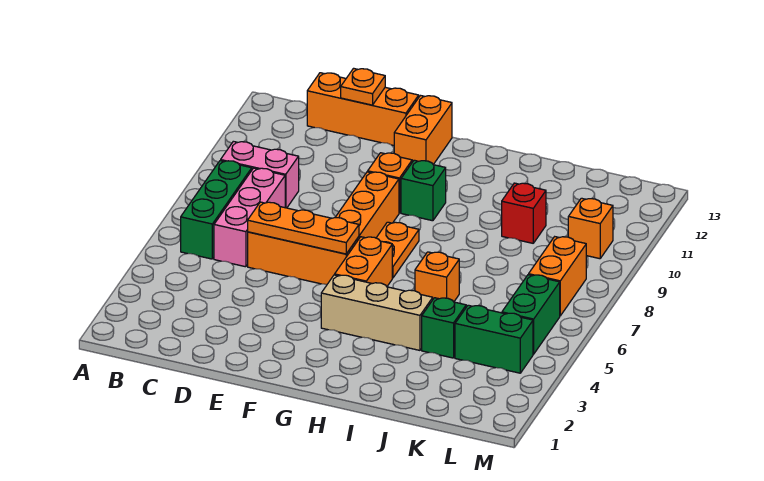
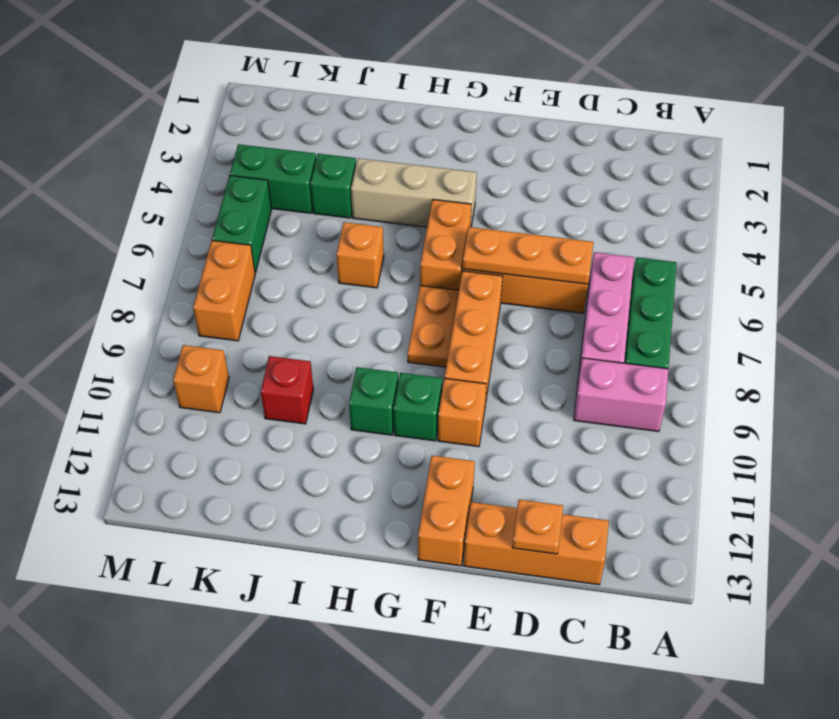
none -> green 1x1 brick [349,367,398,435]

